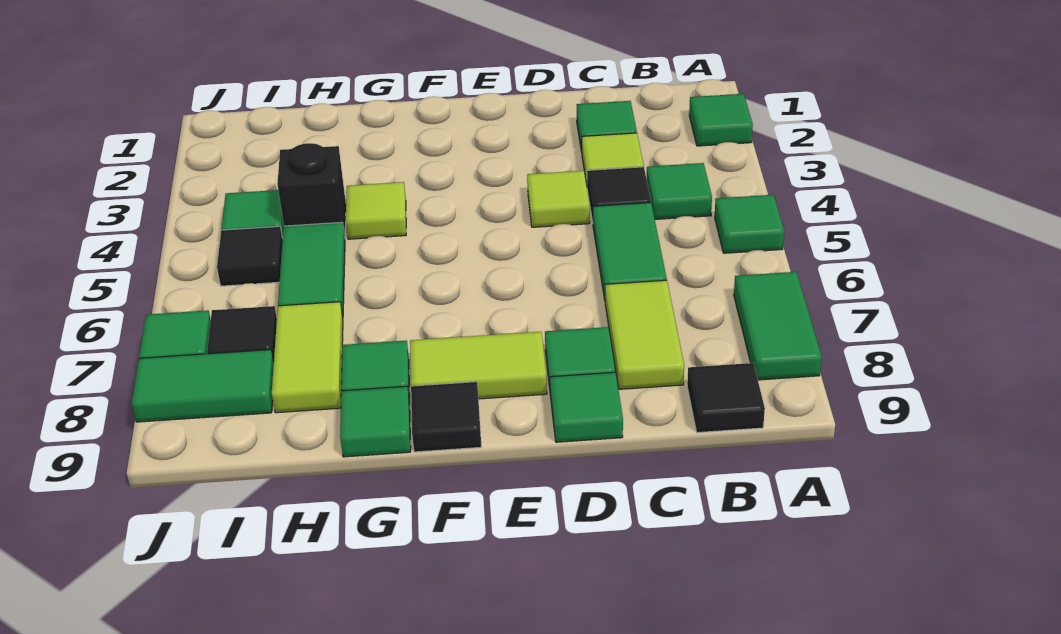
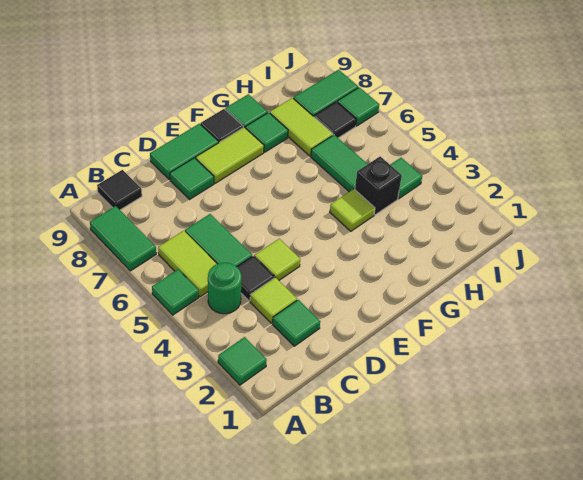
green 1x1 tile [647,163,712,219] -> green 1x1 round brick [208,263,242,314]
lime 1x2 tile [605,280,684,389] -> lime 1x2 tile moved to [158,231,217,297]
green 1x1 tile [550,372,623,442] -> green 1x2 tile [150,124,219,179]
black 1x1 tile [217,226,283,286] -> none

